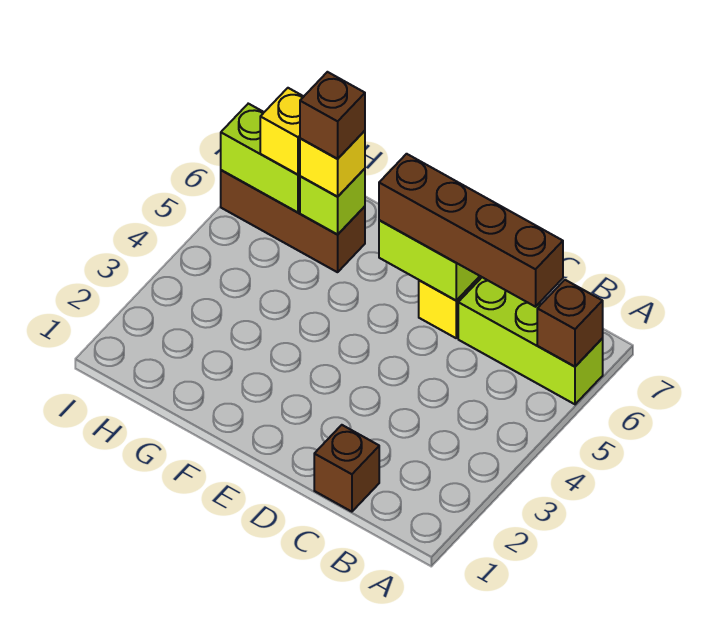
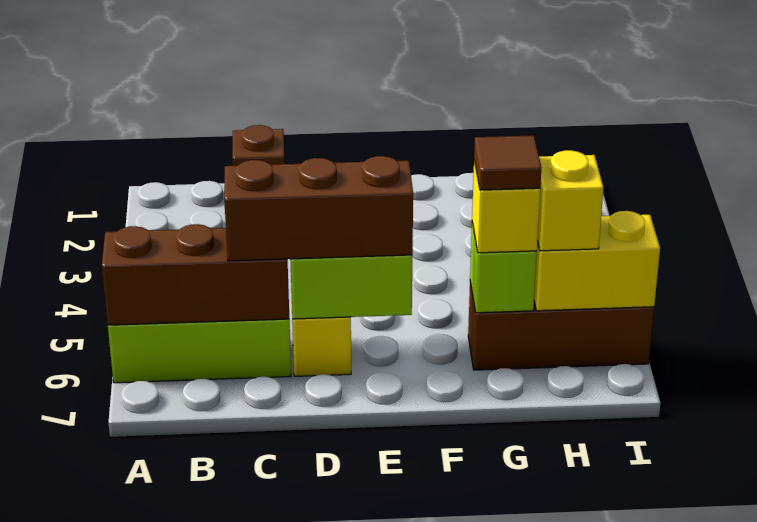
brown 1x1 brick [537,280,603,367] -> brown 1x3 brick [102,224,289,325]
brown 1x4 brick [379,154,563,307] -> brown 1x3 brick [224,156,413,261]
brown 1x1 brick [300,72,365,159] -> brown 1x1 tile [474,135,541,190]
lime 1x2 brick [221,104,300,212] -> yellow 1x2 brick [534,211,660,311]

